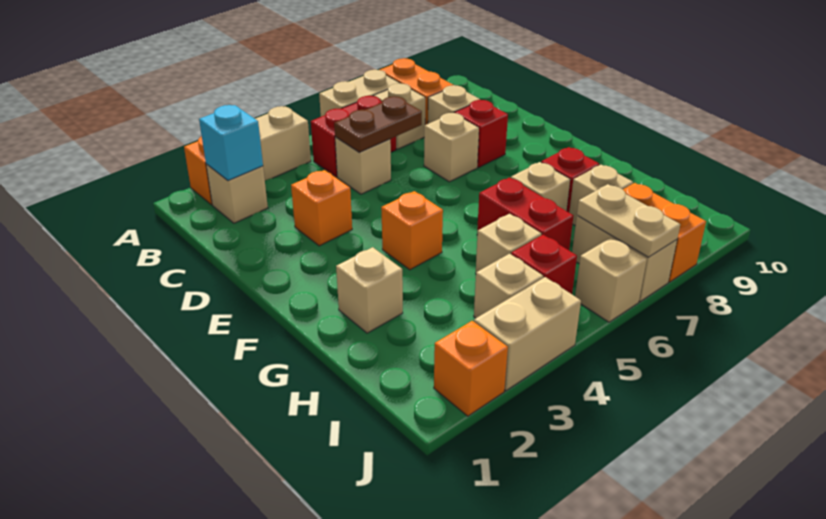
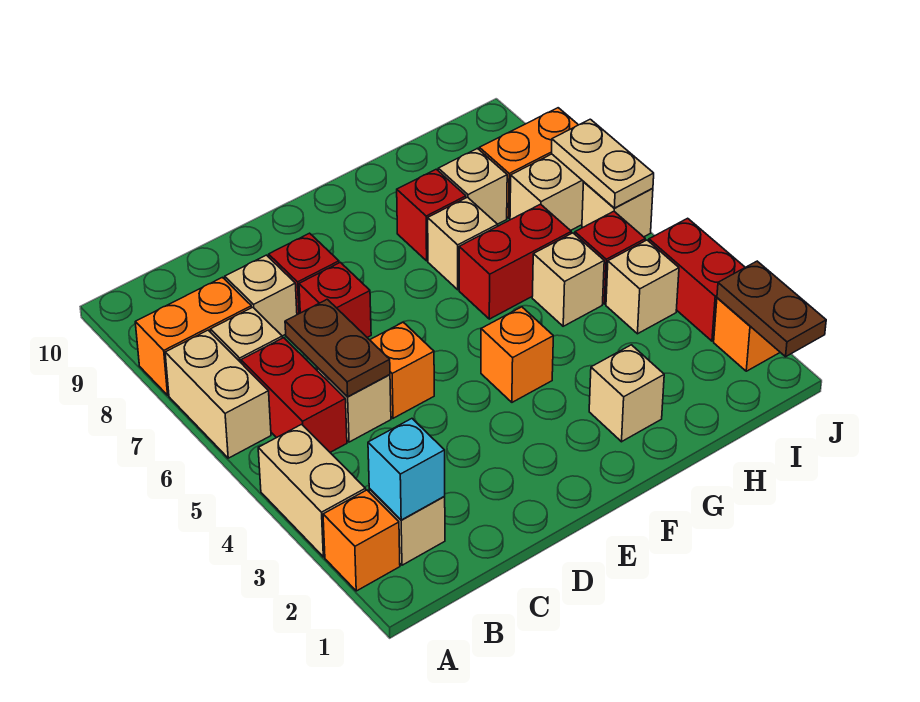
orange 1x1 brick [291,170,352,246] -> orange 1x1 brick moved to [370,322,434,418]
tan 1x1 brick [424,113,479,182] -> red 1x1 brick [299,262,371,337]
tan 1x2 plate [577,184,680,257] -> tan 1x2 plate turned to [552,119,654,208]
none -> brown 1x2 plate [717,261,826,357]
tan 1x2 brick [474,277,581,391] -> red 1x2 brick [649,218,745,341]

